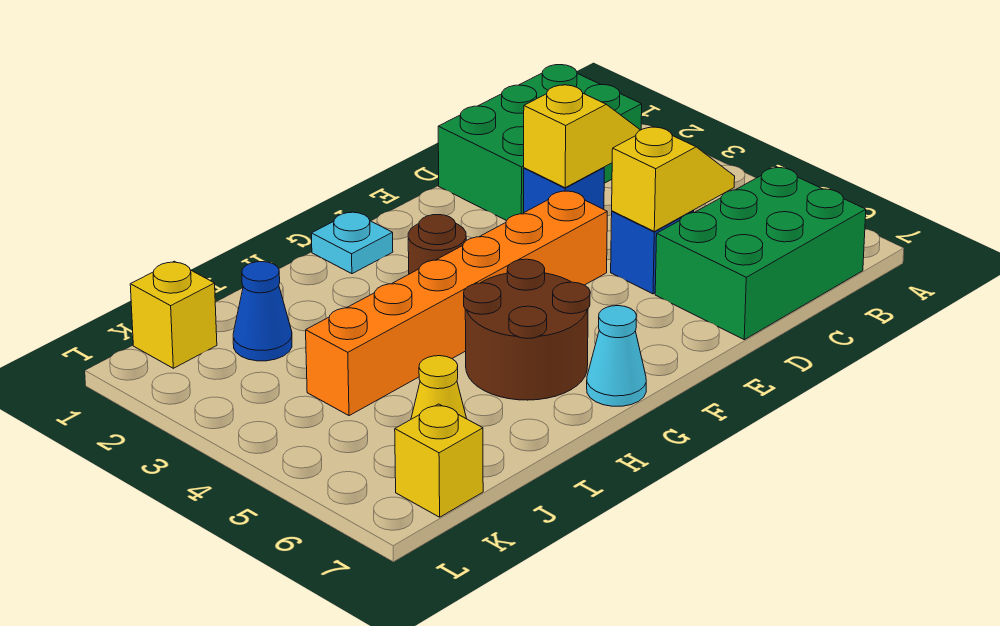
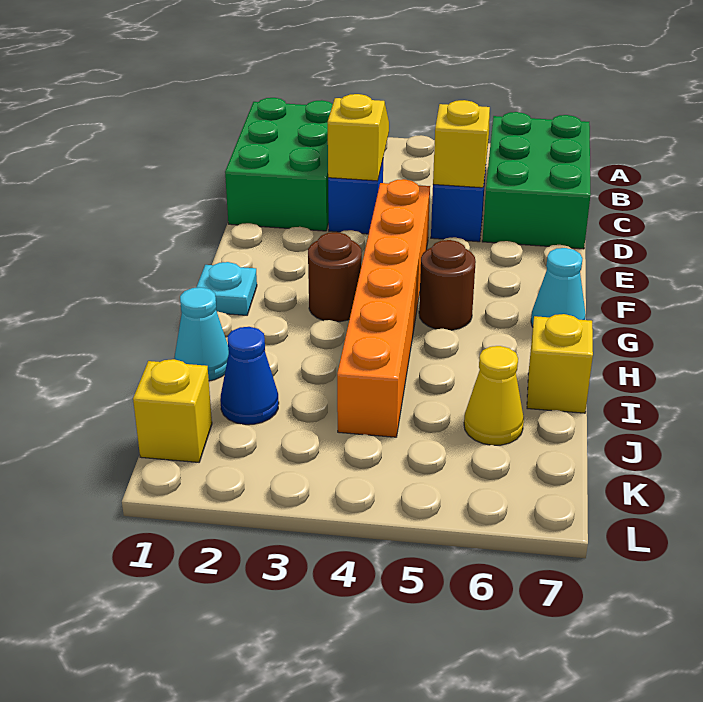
brown 2x2 round brick [464,259,590,400] -> brown 1x1 round brick [419,240,476,330]
none -> cyan 1x1 cone [175,287,229,381]
yellow 1x1 brick [395,404,483,517] -> yellow 1x1 brick moved to [527,314,593,413]

